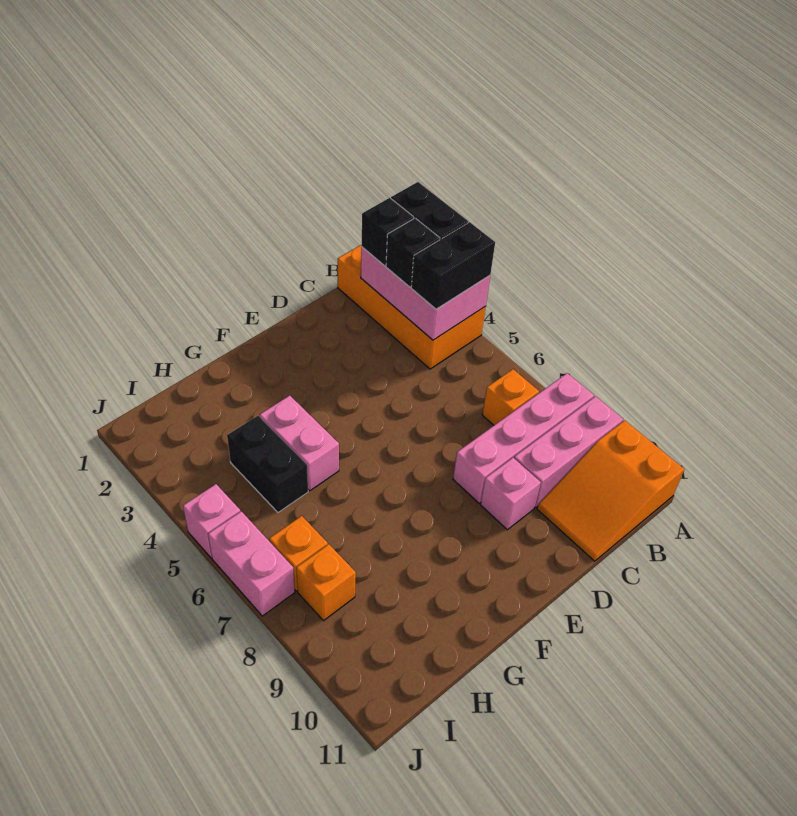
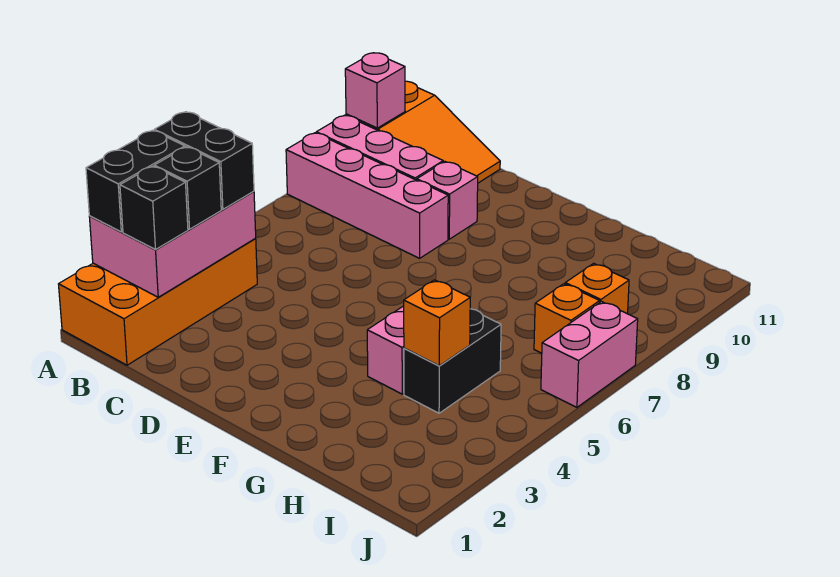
orange 1x1 brick [482,369,539,425] -> orange 1x1 brick moved to [404,280,470,366]
pink 1x1 brick [183,484,240,558] -> pink 1x1 brick moved to [345,53,405,128]

